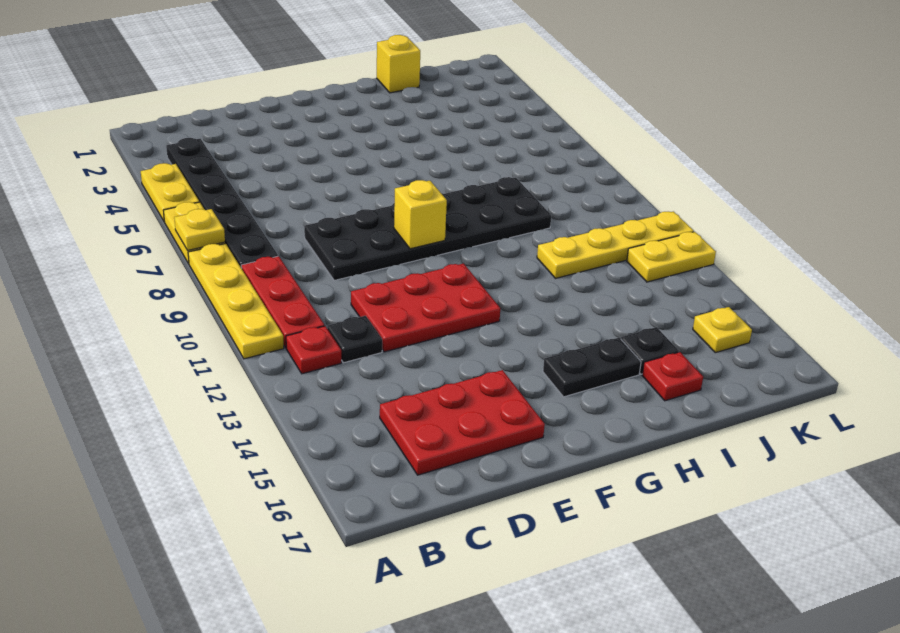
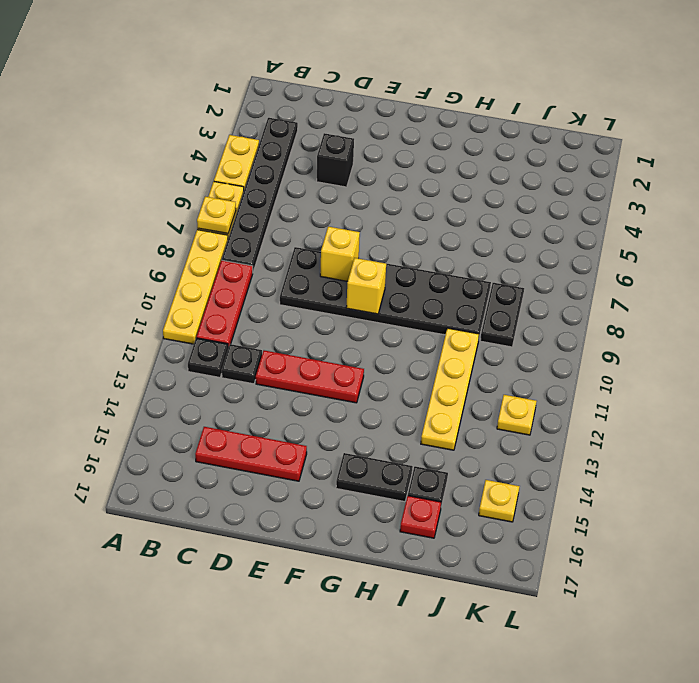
red 1x1 plate [286,326,341,374] -> black 1x1 plate [188,338,228,377]
red 2x3 plate [380,370,545,475] -> red 1x3 plate [195,427,307,481]
none -> black 1x1 brick [317,133,354,187]
red 2x3 plate [351,264,500,352] -> red 1x3 plate [256,350,364,403]
yellow 1x1 brick [377,35,420,93] -> yellow 1x1 brick moved to [320,227,360,281]
yellow 1x4 plate [537,212,694,278] -> yellow 1x4 plate turned to [421,328,479,450]
none -> black 1x2 plate [480,283,524,347]
yellow 1x2 plate [627,232,716,282] -> yellow 1x1 plate [497,395,536,435]

